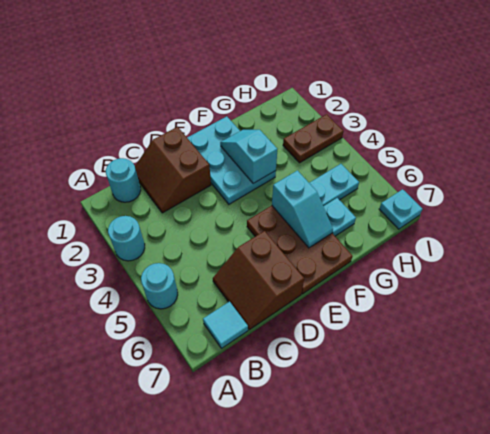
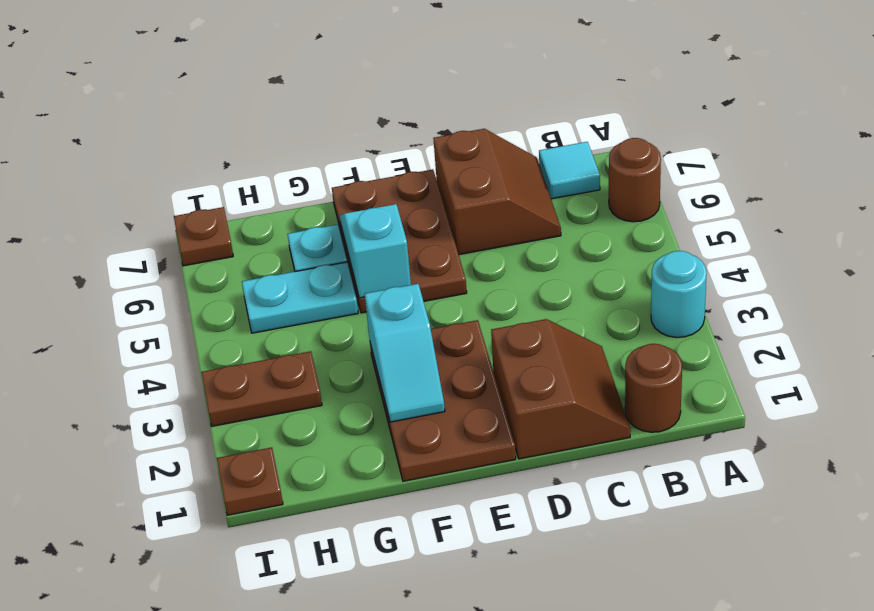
cyan 1x1 round brick [141,263,178,309] -> none
none -> brown 1x1 round brick [609,138,661,222]
cyan 1x1 round brick [106,158,141,202] -> brown 1x1 round brick [625,344,682,432]
cyan 2x3 plate [187,116,276,204] -> brown 2x3 plate [370,320,516,481]
none -> brown 1x1 plate [217,447,283,515]
cyan 1x1 plate [379,189,423,229] -> brown 1x1 plate [174,207,233,266]

